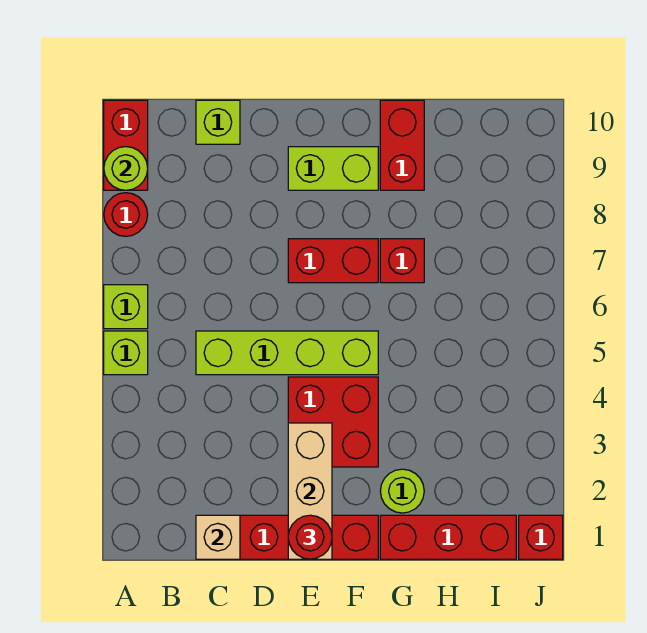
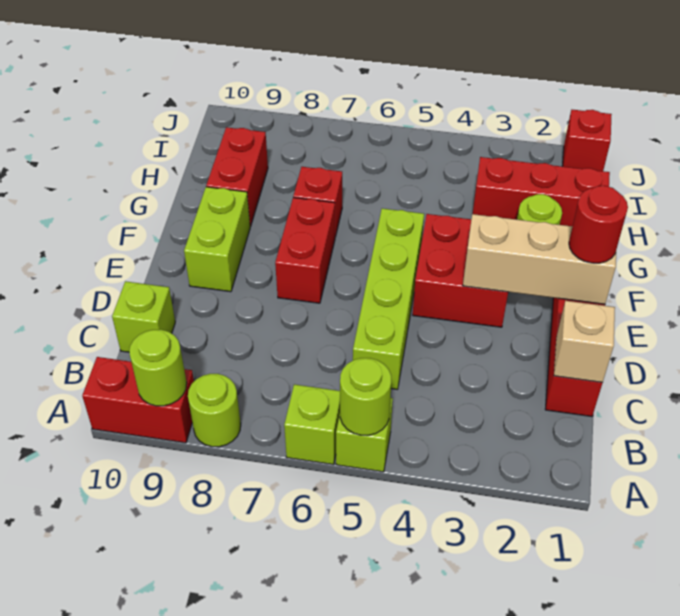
none -> lime 1x1 round brick [340,358,391,435]
red 1x1 round brick [104,193,148,236] -> lime 1x1 round brick [188,374,241,447]
red 1x3 brick [380,515,516,559] -> red 1x3 brick turned to [473,157,610,226]
red 1x2 brick [380,100,424,190] -> red 1x2 brick turned to [206,127,268,226]

